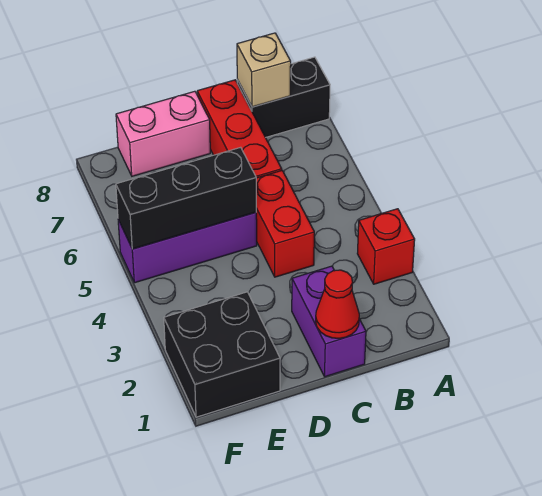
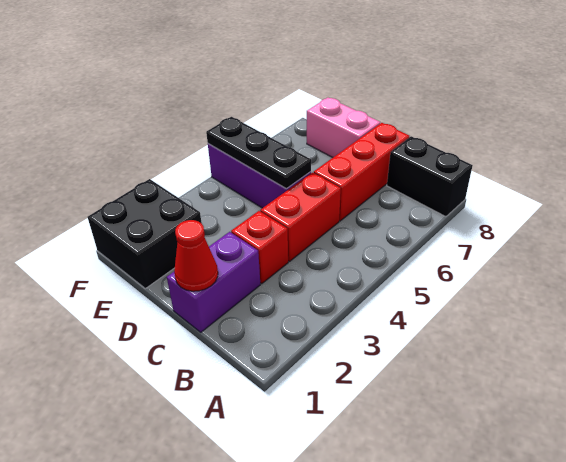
red 1x1 brick [357,209,415,284] -> red 1x1 brick moved to [231,211,288,284]
tan 1x1 brick [237,33,291,107] -> none
black 1x3 brick [116,147,256,249] -> black 1x3 plate [206,117,311,189]

